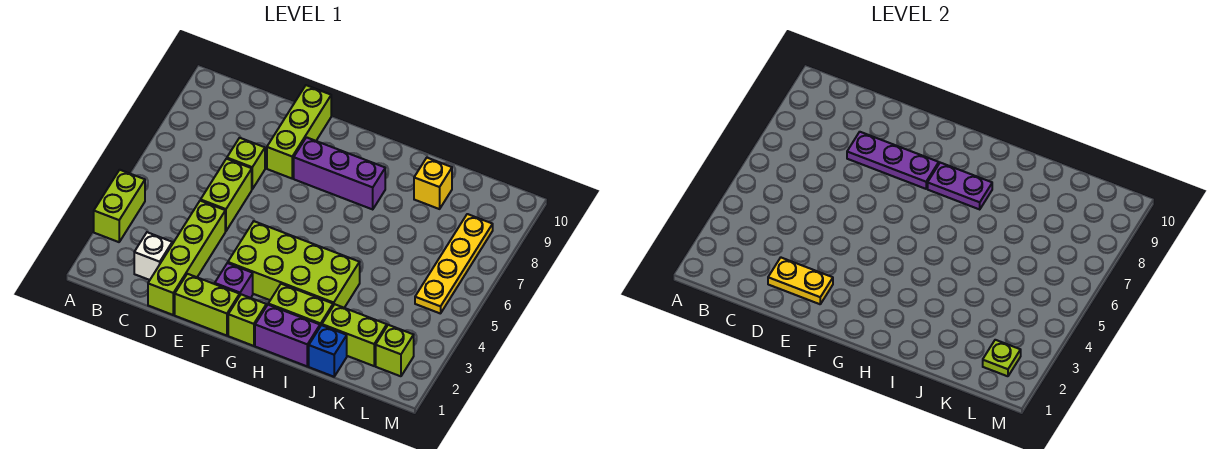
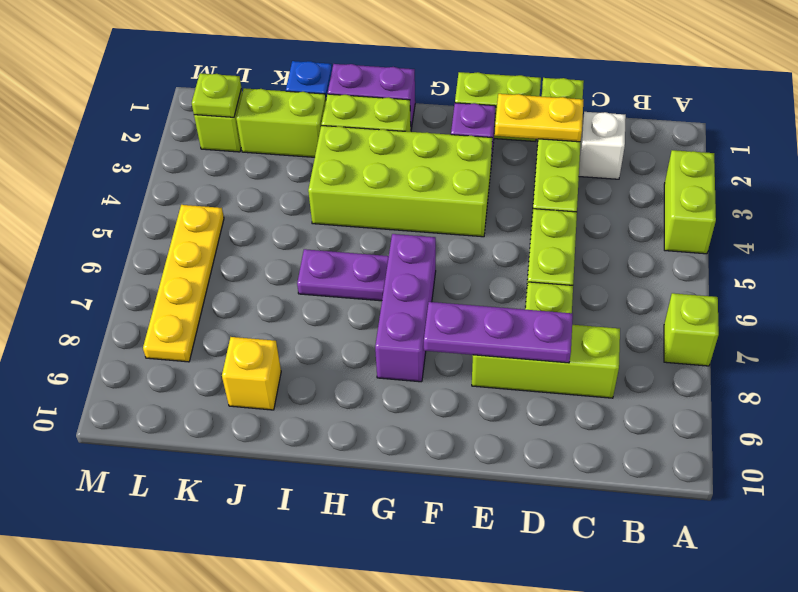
lime 1x3 brick [267,85,331,178] -> lime 1x3 brick turned to [472,325,620,398]
purple 1x3 brick [294,137,385,209] -> purple 1x3 brick turned to [375,234,436,382]
lime 1x1 brick [228,294,266,346] -> lime 1x1 brick moved to [664,293,719,366]
purple 1x2 plate [928,163,992,209] -> purple 1x2 plate moved to [297,249,389,301]

